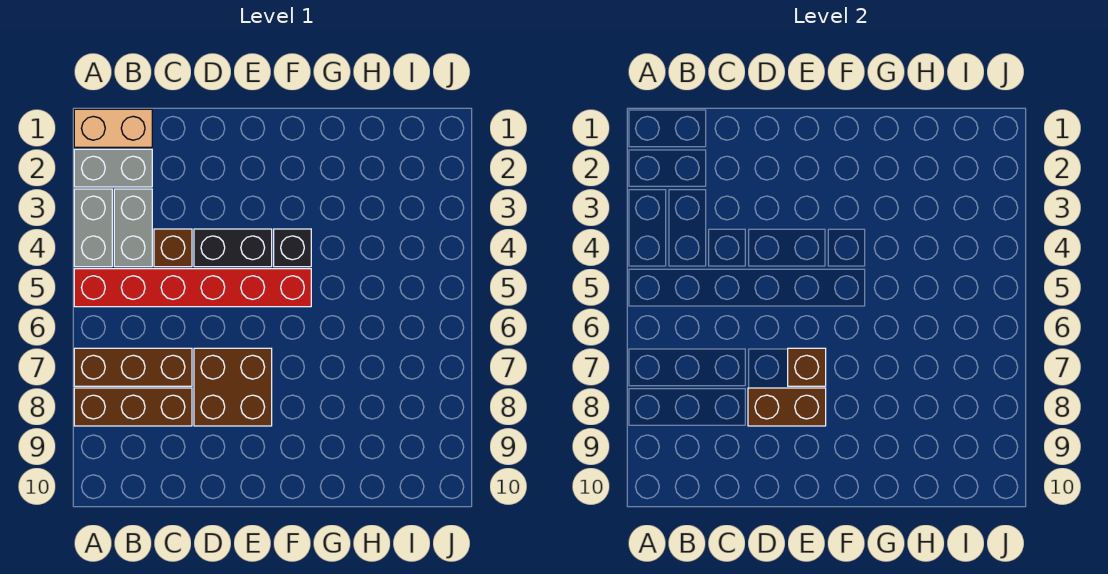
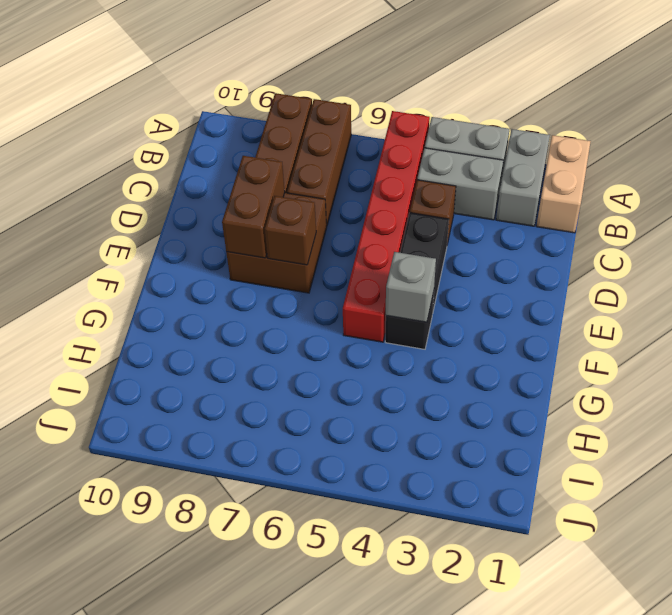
none -> grey 1x1 brick [386,252,436,322]

